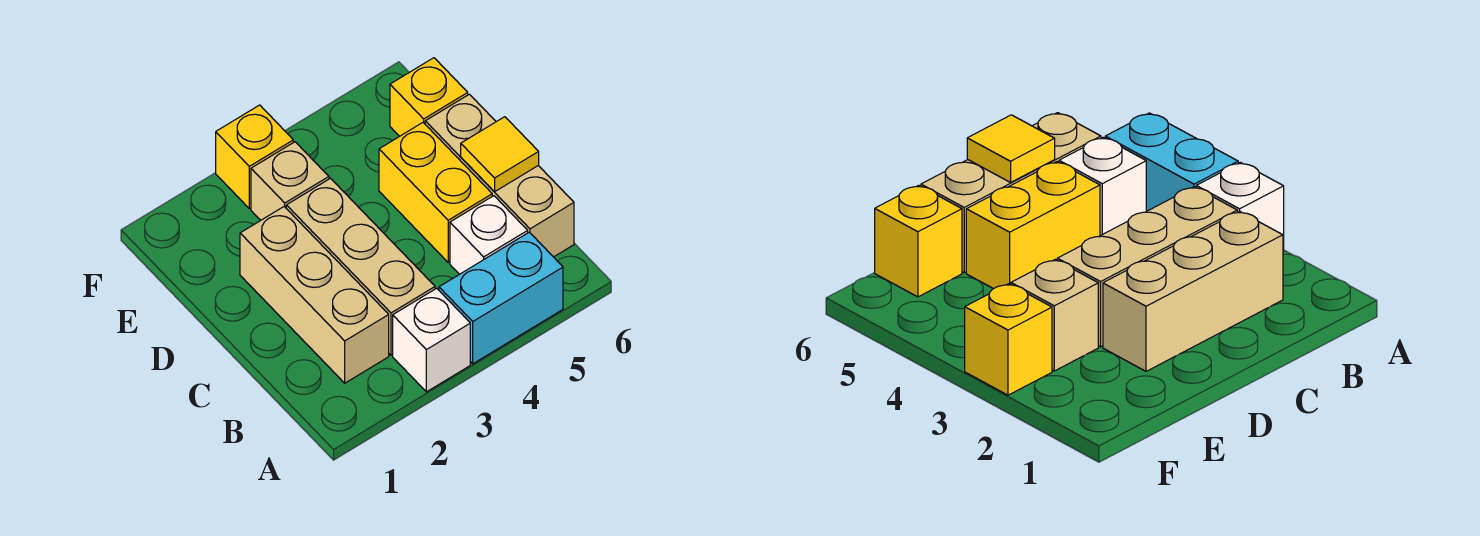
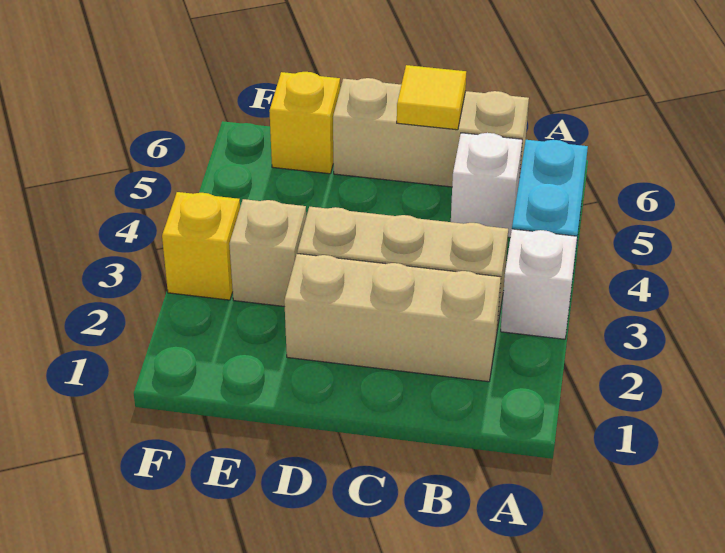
yellow 1x2 brick [379,123,492,262] -> none

